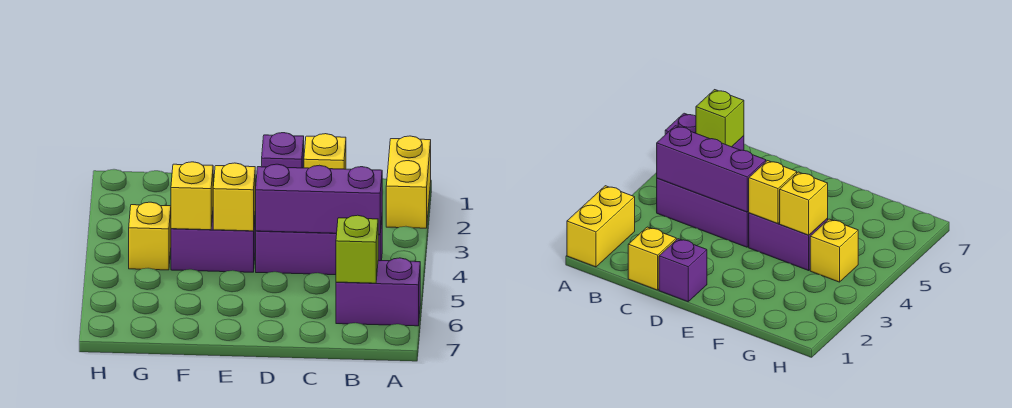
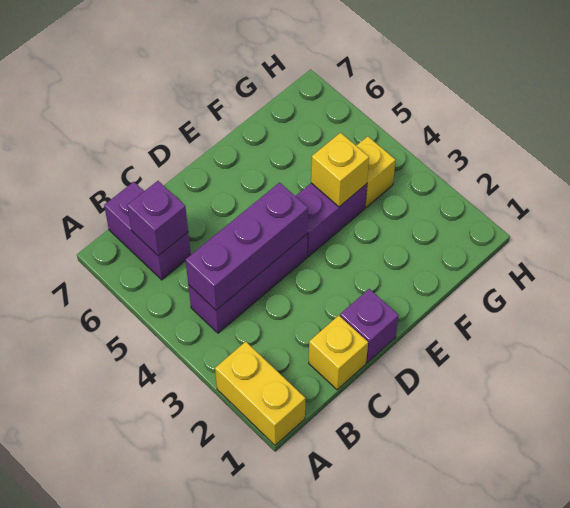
purple 1x2 brick [336,258,420,326] -> purple 1x2 brick turned to [104,182,191,280]
lime 1x1 brick [336,215,378,283] -> purple 1x1 brick [127,181,188,256]
yellow 1x1 brick [213,163,255,231] -> none

